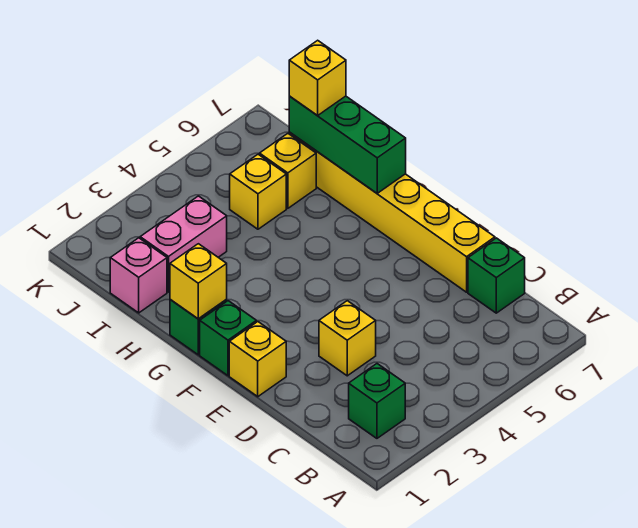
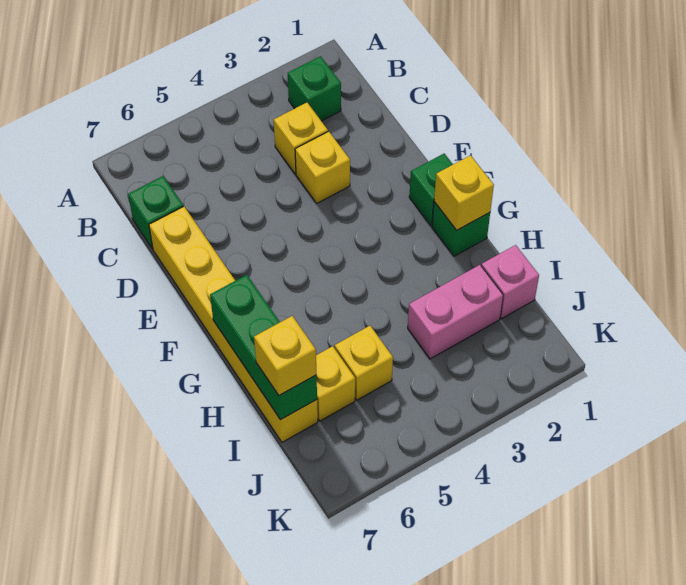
yellow 1x1 brick [229,322,286,397] -> yellow 1x1 brick moved to [274,103,328,174]

